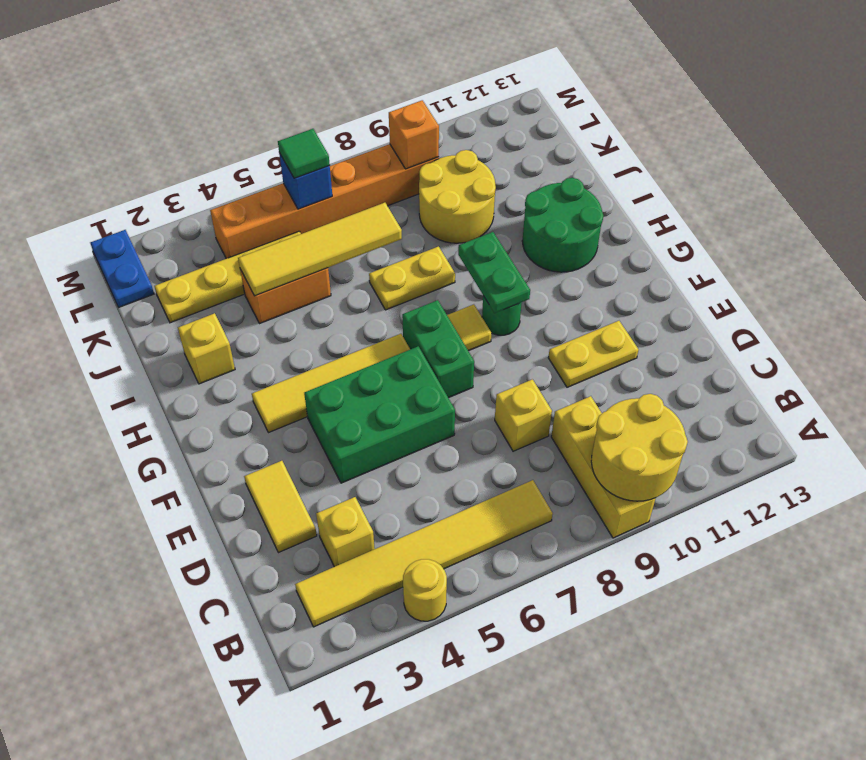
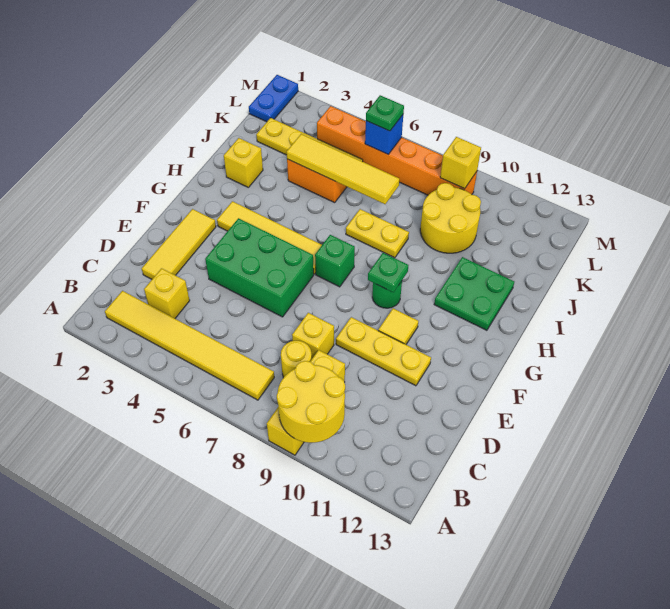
yellow 1x1 round brick [403,559,447,621] -> yellow 1x1 round brick moved to [281,341,312,378]
yellow 1x2 tile [244,461,317,553] -> yellow 1x3 tile [142,209,216,279]
yellow 1x2 plate [548,321,638,387] -> yellow 1x3 plate [336,317,431,386]
green 1x2 brick [402,300,474,398] -> green 1x1 brick [315,235,355,287]
yellow 1x1 tile [447,304,491,351] -> yellow 1x1 tile moved to [378,308,418,344]
green 1x2 plate [458,232,530,313] -> green 1x1 plate [368,253,408,292]
green 2x2 round brick [522,178,603,272] -> green 2x2 plate [434,257,514,330]
green 1x1 tile [278,129,330,178] -> green 1x1 plate [366,95,404,131]
orange 1x1 brick [389,100,439,169] -> yellow 1x1 brick [440,137,481,189]

